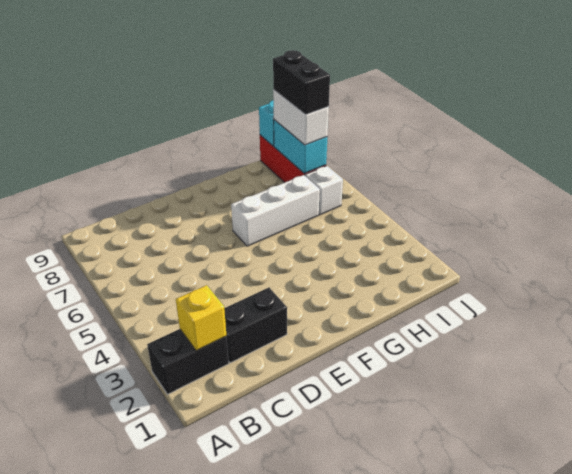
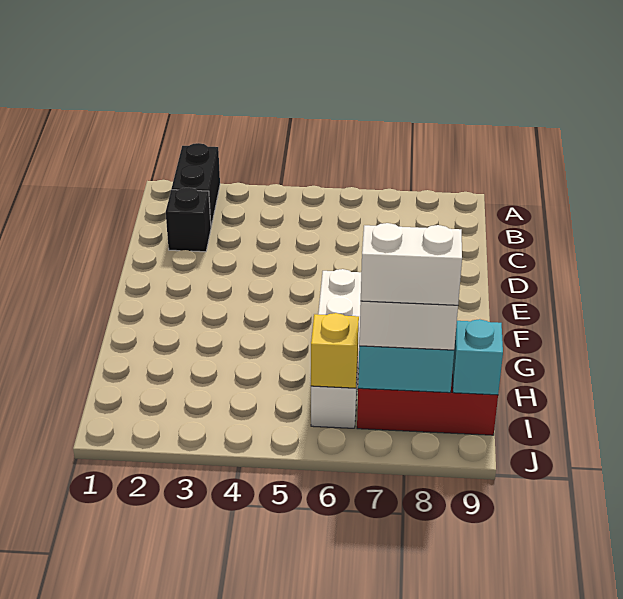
yellow 1x1 brick [176,285,227,351] -> yellow 1x1 brick moved to [311,313,359,388]
black 1x2 brick [224,288,287,363] -> black 1x1 brick [166,188,211,252]
black 1x2 brick [273,50,330,115] -> white 1x2 brick [361,223,462,305]

